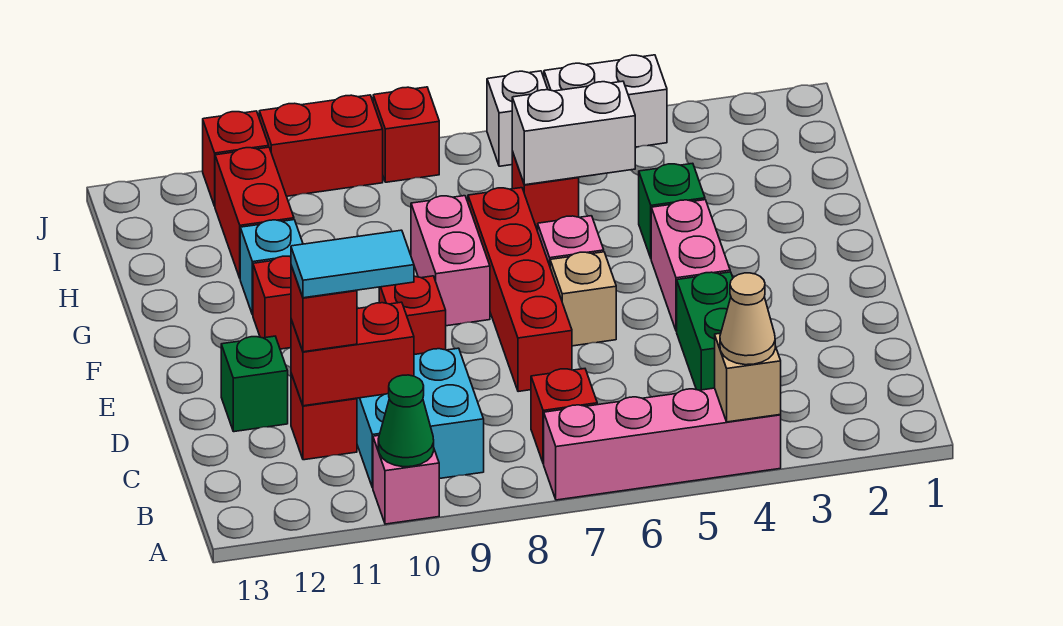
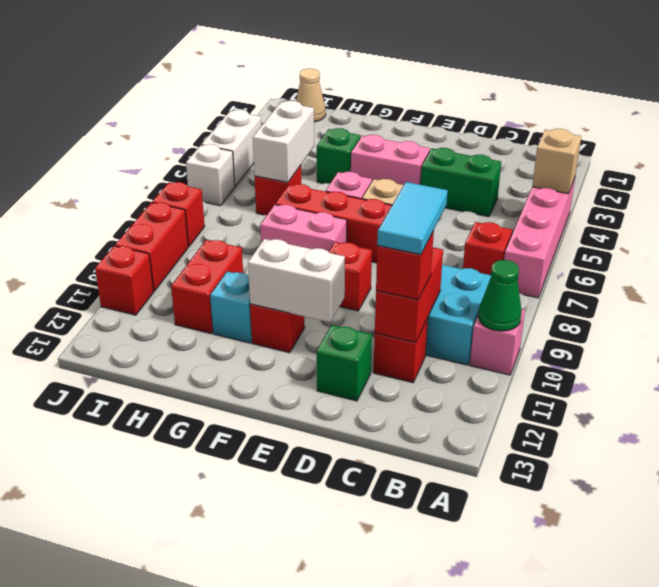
tan 1x1 cone [720,273,775,365] -> tan 1x1 cone moved to [296,68,326,122]
none -> white 1x2 brick [248,239,345,322]
red 1x2 brick [215,147,294,278] -> red 1x2 brick turned to [171,240,243,333]

